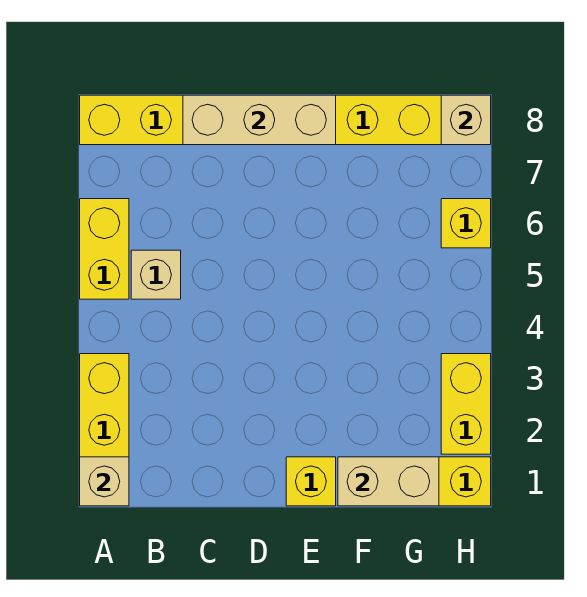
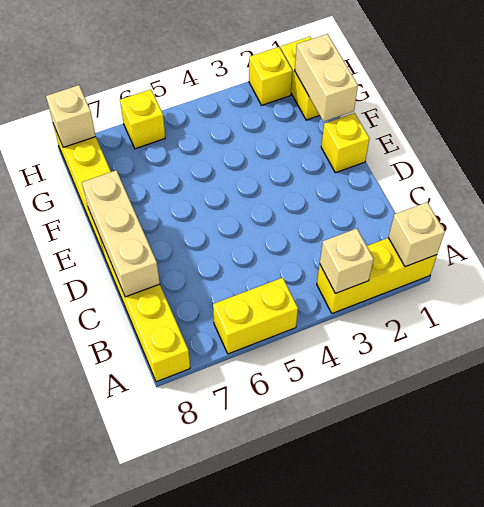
tan 1x1 brick [131,250,181,299] -> tan 1x1 brick moved to [320,228,374,293]
yellow 1x2 brick [441,354,491,454] -> yellow 1x1 brick [249,47,292,105]

